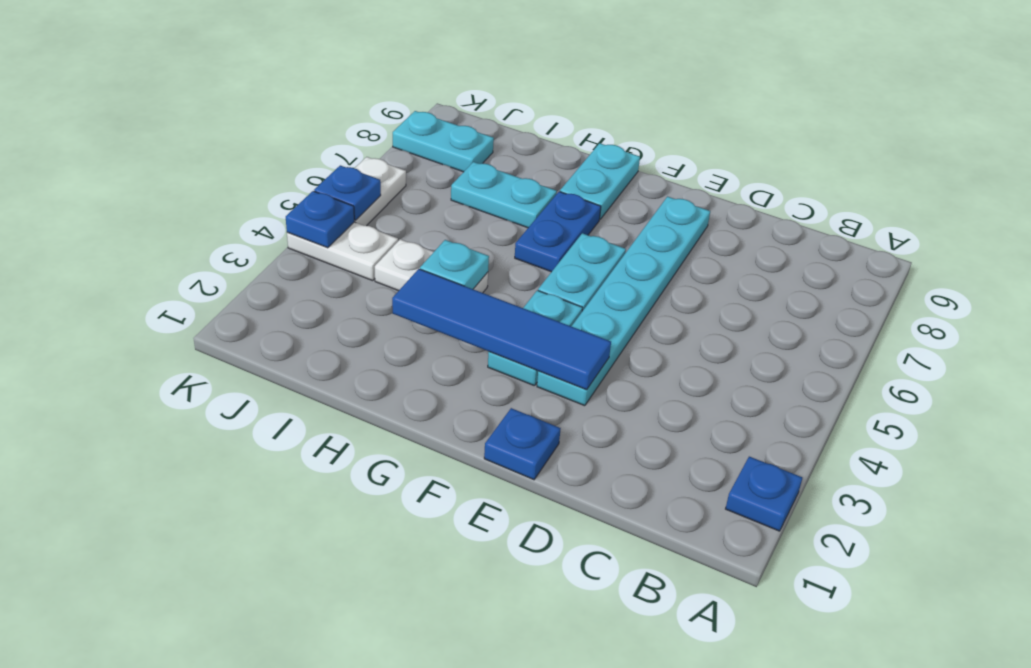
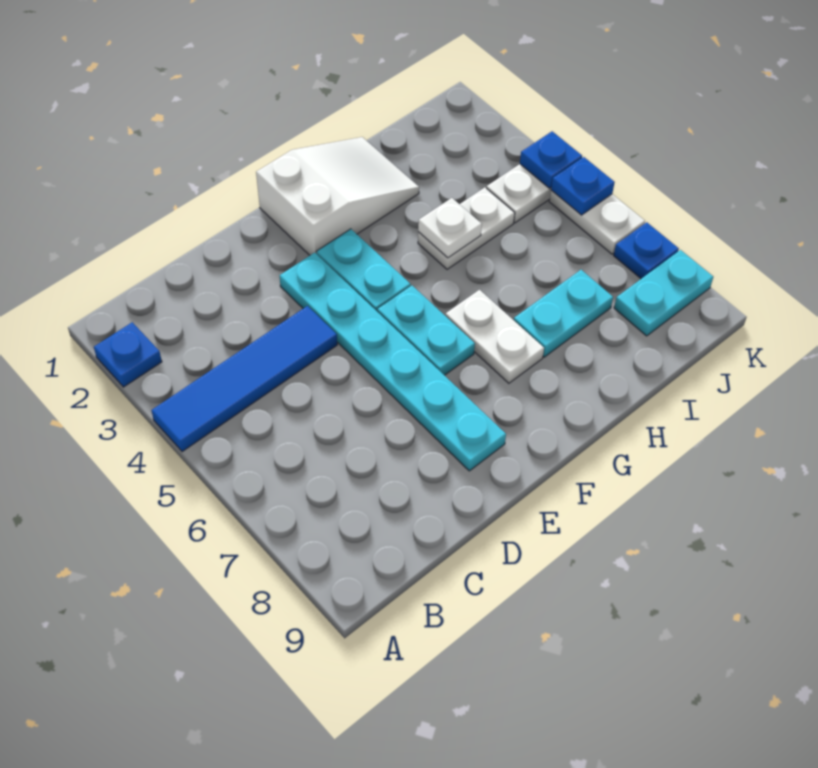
blue 1x1 plate [484,408,561,480] -> blue 1x1 plate moved to [614,222,679,279]
blue 1x4 tile [392,269,611,390] -> blue 1x4 tile moved to [151,306,337,452]
none -> white 2x3 slope [256,137,419,255]
blue 1x2 plate [515,192,601,272] -> white 1x2 plate [445,290,544,383]
cyan 1x2 plate [560,143,640,219] -> none
cyan 1x1 plate [420,240,489,289] -> white 1x1 plate [418,198,482,258]

